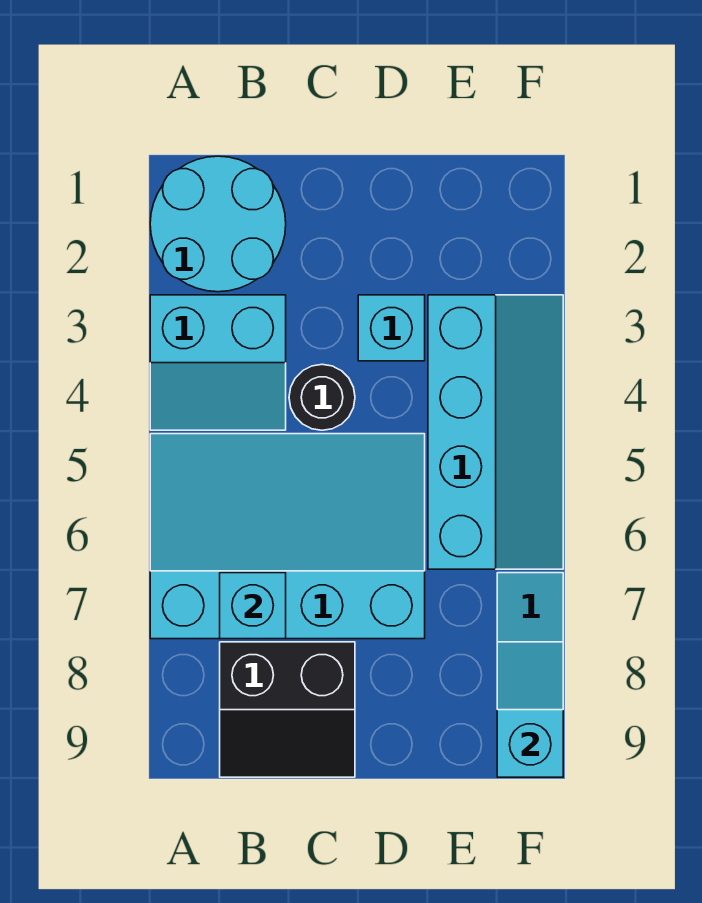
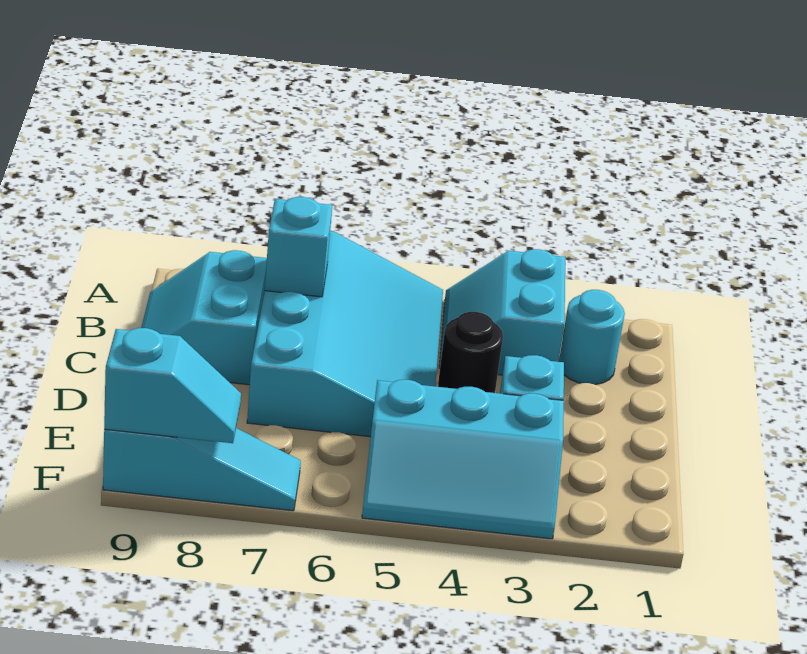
cyan 2x2 round brick [150,156,286,292] -> cyan 1x1 round brick [559,290,625,385]
black 2x2 slope [220,642,355,777] -> cyan 2x2 slope [141,250,267,385]
cyan 2x4 slope [428,295,563,569] -> cyan 2x3 slope [362,380,564,539]

